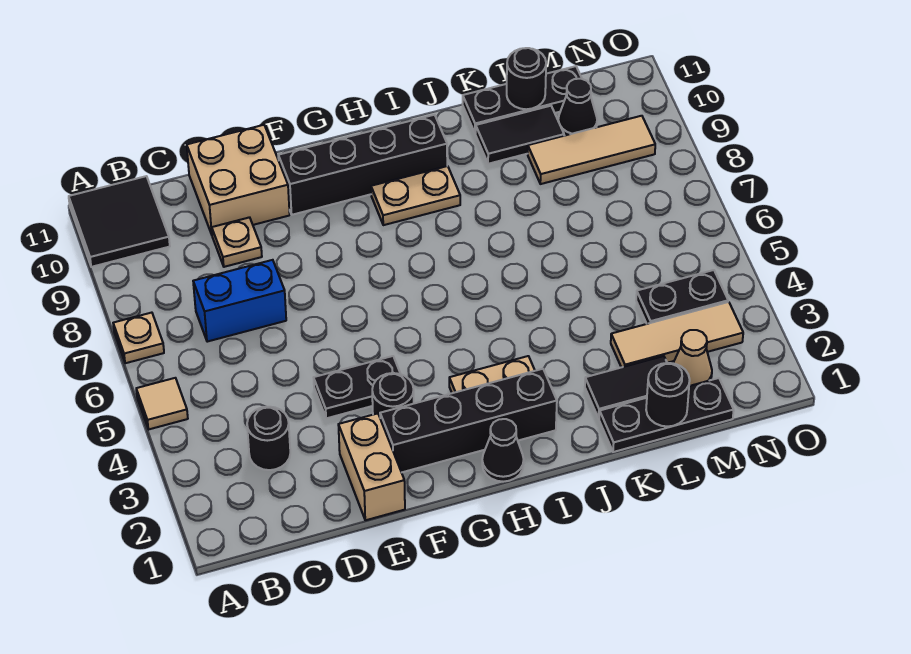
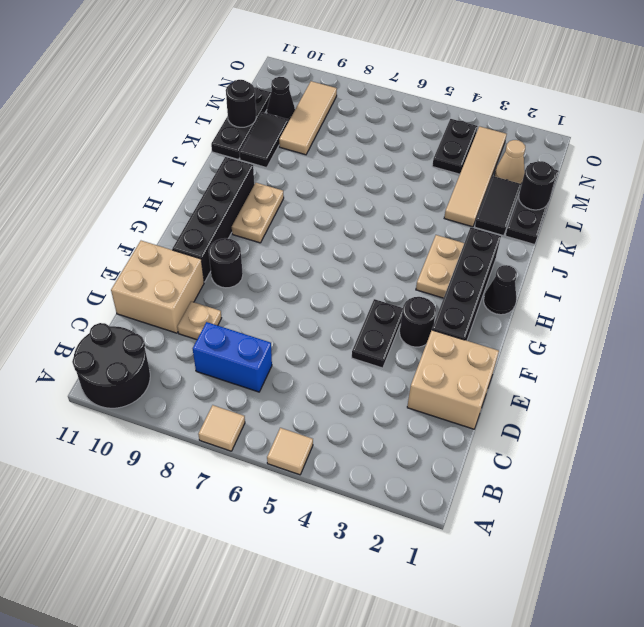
tan 1x1 plate [113,313,164,363] -> tan 1x1 tile [198,405,245,451]
black 2x2 tile [69,176,170,267] -> black 2x2 round brick [72,323,150,408]
black 1x1 round brick [247,407,290,470] -> black 1x1 round brick moved to [209,238,243,288]
blue 1x2 brick [193,260,286,342] -> blue 1x2 brick turned to [193,322,272,392]
tan 1x2 brick [338,413,405,520] -> tan 2x2 brick [407,330,499,429]
tan 1x3 tile [611,302,743,367] -> tan 1x4 tile [444,126,507,227]

